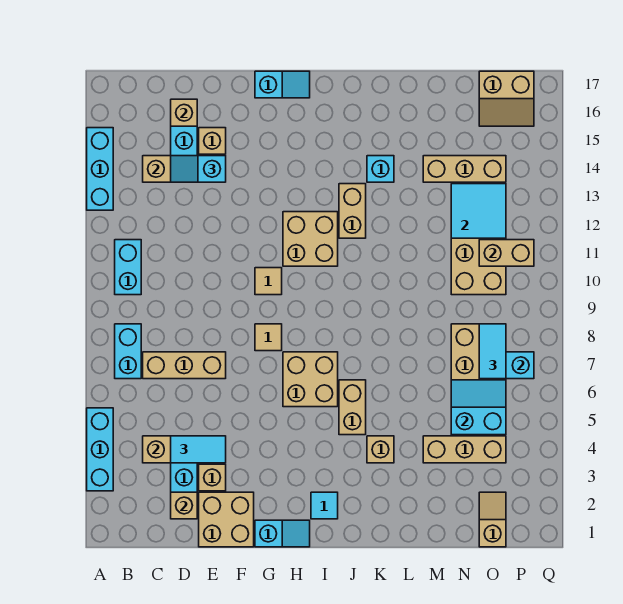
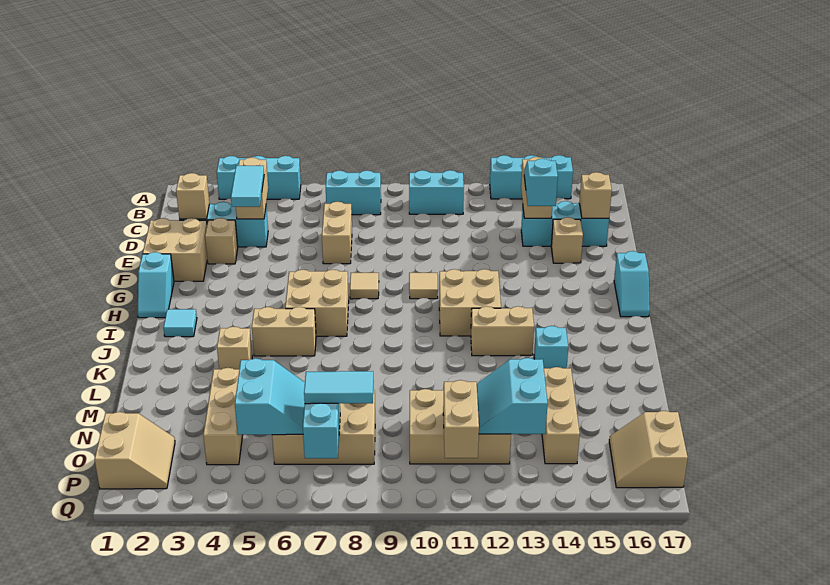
tan 1x3 brick [143,352,226,379] -> tan 1x2 brick [322,202,352,264]
cyan 2x2 tile [451,184,506,238] -> cyan 2x2 slope [477,358,548,434]
tan 1x2 slope [479,492,506,547] -> tan 2x2 slope [95,412,175,489]

